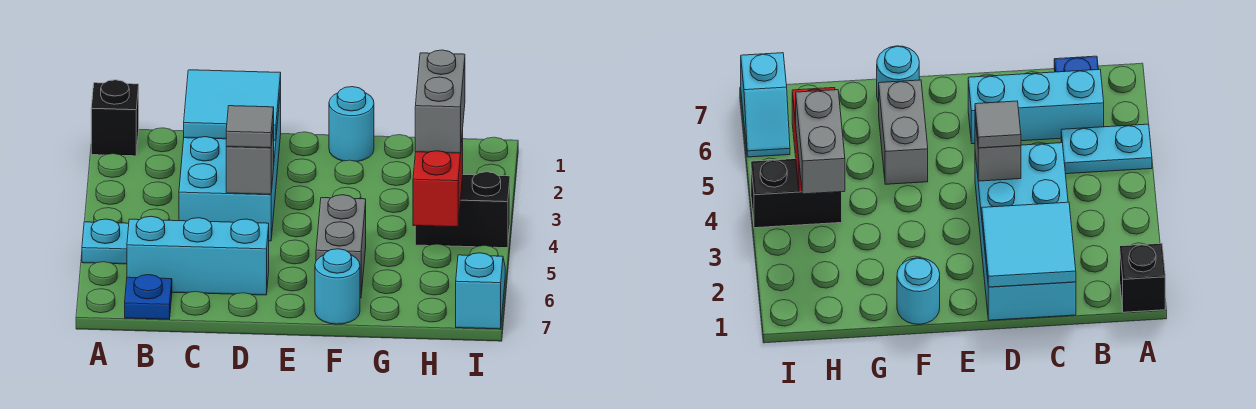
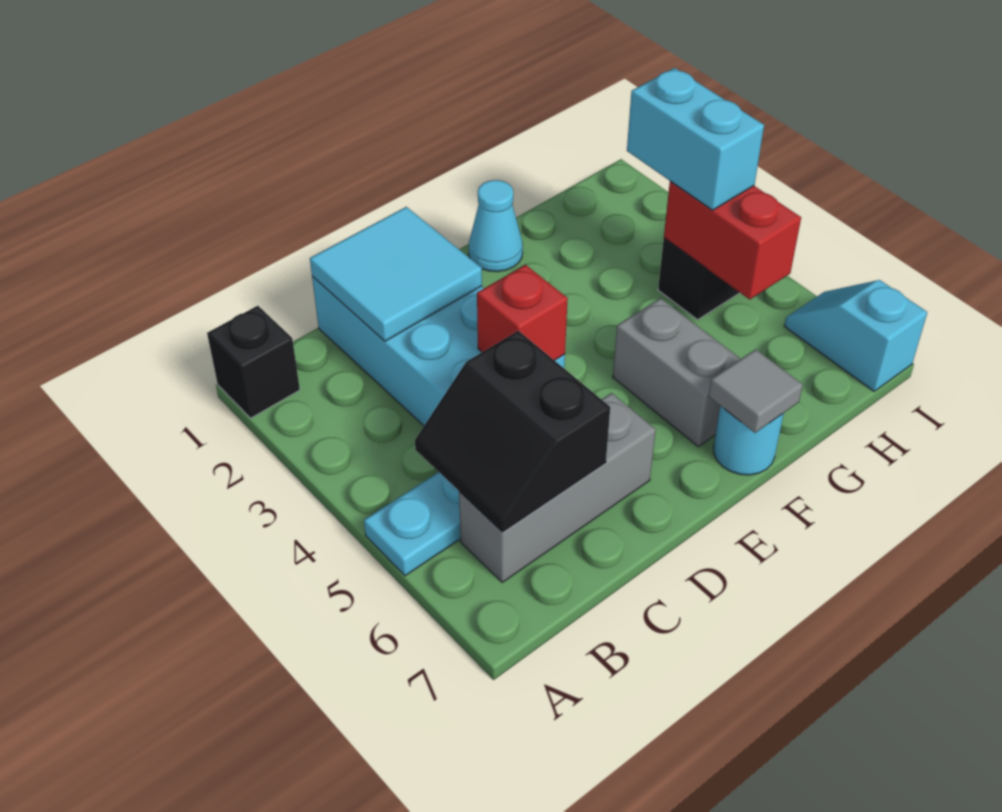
none -> black 2x2 slope [415,331,610,532]
cyan 1x3 brick [127,216,269,295] -> grey 1x3 brick [459,393,656,582]
blue 1x1 plate [125,275,172,319] -> none
grey 1x1 brick [226,123,274,194] -> red 1x1 brick [477,265,568,361]
grey 1x1 tile [226,106,274,148] -> grey 1x1 tile moved to [709,349,803,433]
cyan 1x1 round brick [329,87,374,162] -> cyan 1x1 cone [469,180,523,272]
grey 1x2 brick [415,50,465,153] -> cyan 1x2 brick [627,68,764,210]

